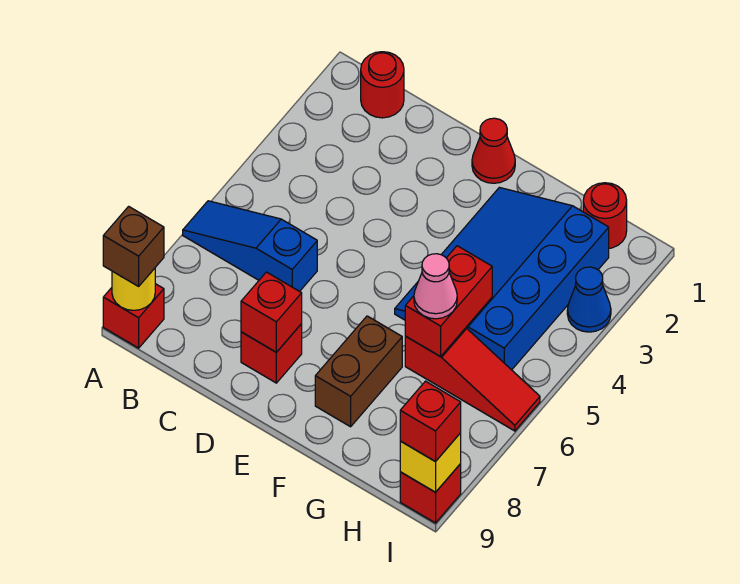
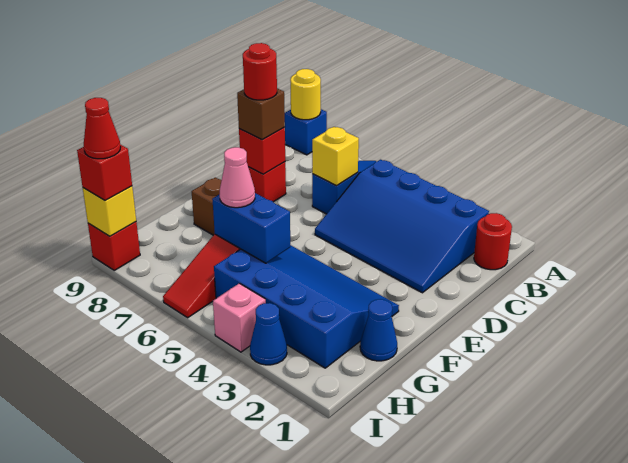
red 1x1 brick [103,284,164,348] -> blue 1x1 brick [285,109,327,155]
brown 1x1 brick [103,206,164,286] -> brown 1x1 brick moved to [237,88,285,140]
none -> blue 3x4 slope [315,160,489,293]
none -> yellow 1x1 brick [312,127,359,186]
red 1x1 cone [472,118,515,183] -> red 1x1 cone moved to [84,98,120,159]
none -> blue 1x1 cone [360,299,397,361]
red 1x2 brick [405,246,492,357] -> blue 1x2 brick [212,193,290,263]
red 1x1 round brick [583,183,627,248] -> red 1x1 round brick moved to [243,43,277,100]
none -> pink 1x1 brick [213,283,266,352]

